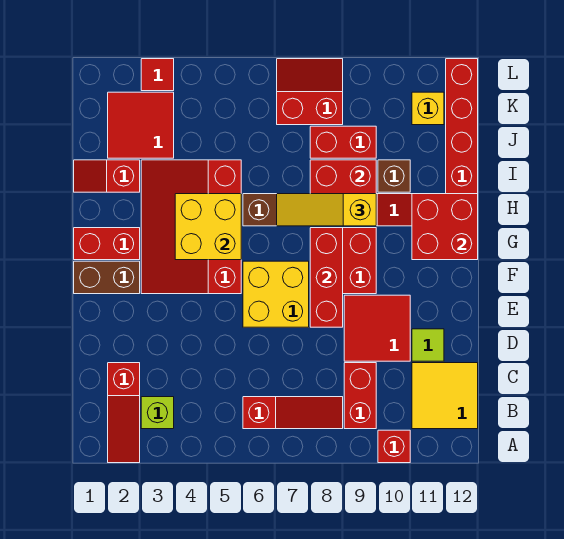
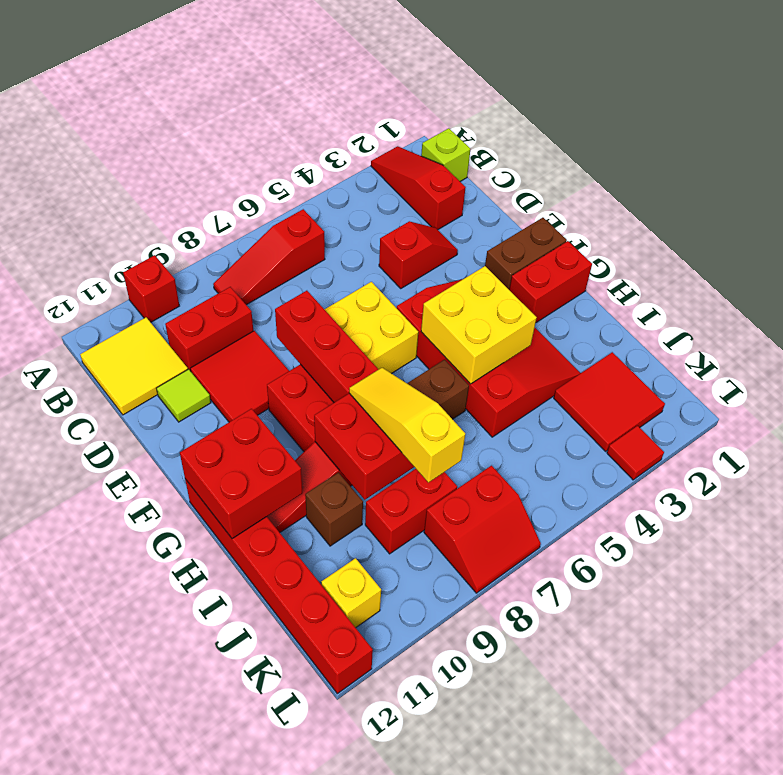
lime 1x1 brick [141,397,174,429] -> lime 1x1 brick moved to [421,128,470,181]
red 1x2 brick [344,363,376,429] -> red 1x2 brick turned to [165,287,253,371]
yellow 1x3 slope [277,194,376,226] -> yellow 1x3 slope turned to [349,368,465,482]
red 1x2 slope [74,160,140,192] -> red 1x2 slope moved to [379,221,458,288]

